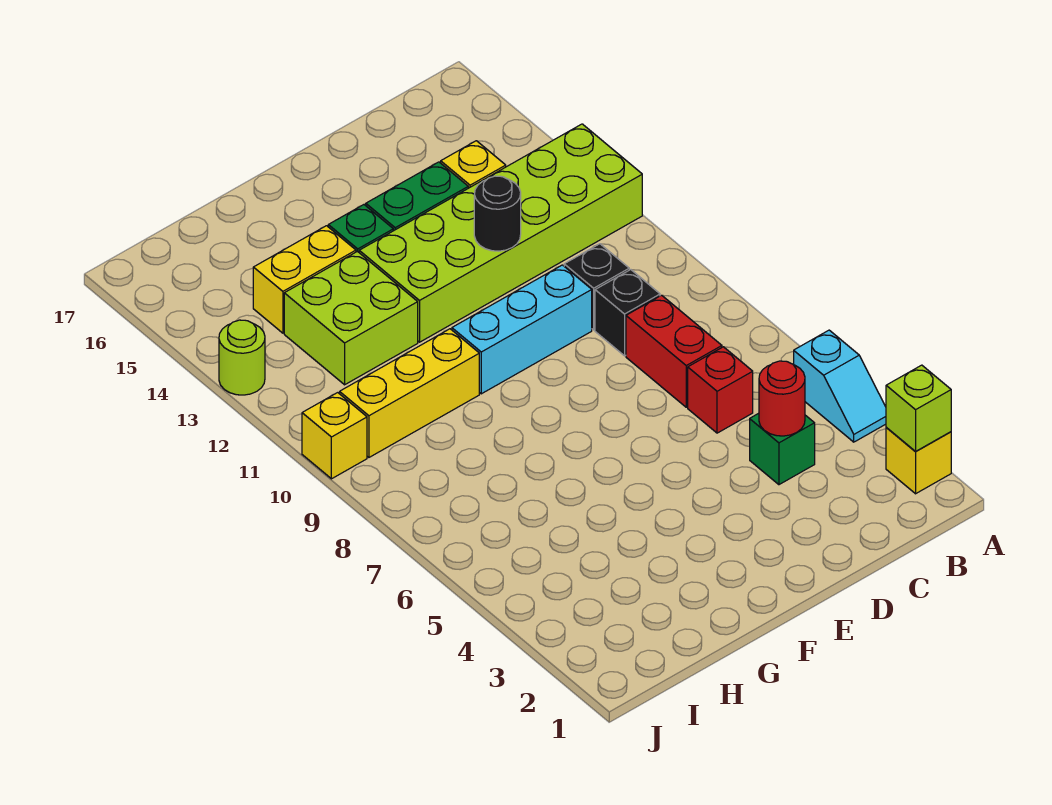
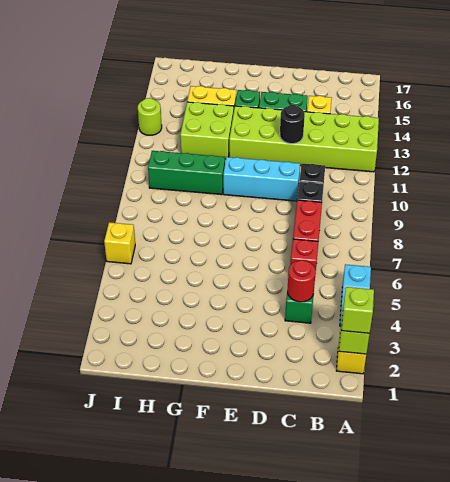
none -> lime 1x1 brick [341,287,374,333]
yellow 1x3 brick [340,329,479,457] -> green 1x3 brick [148,151,225,195]
yellow 1x1 brick [302,393,367,479] -> yellow 1x1 brick moved to [104,222,135,264]

